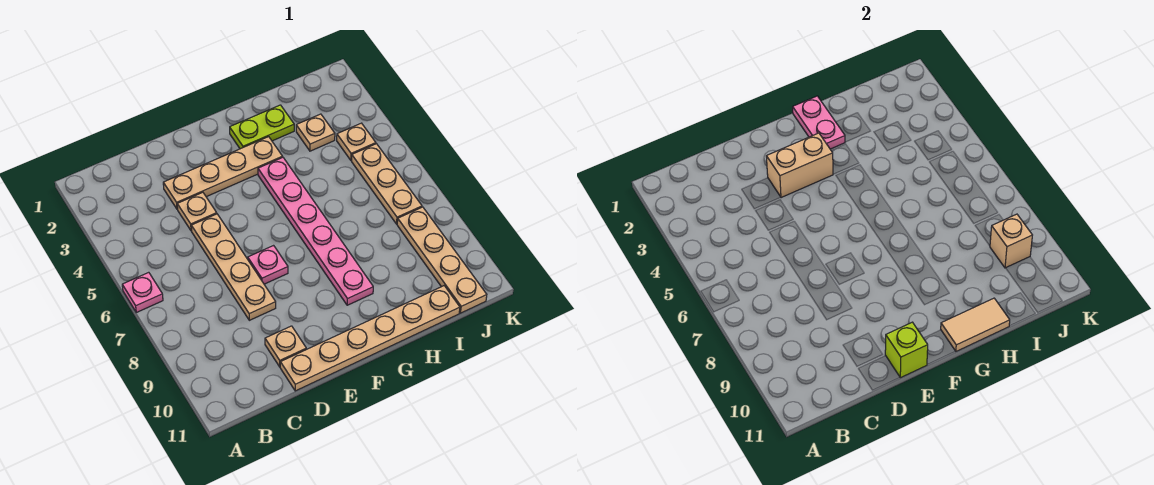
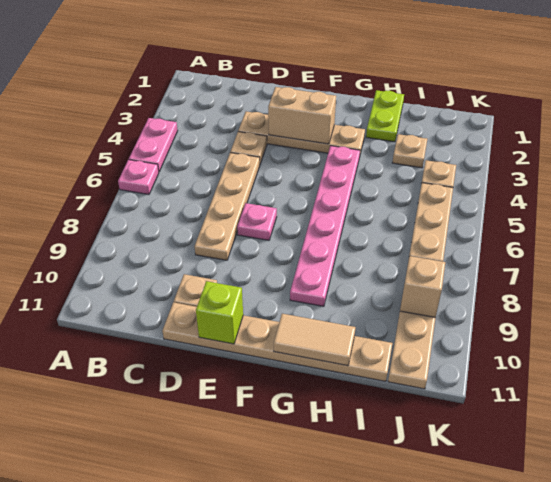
pink 1x2 plate [793,96,845,149] -> pink 1x2 plate moved to [129,118,178,171]
lime 1x2 plate [230,105,294,149] -> lime 1x2 plate turned to [366,90,404,142]

